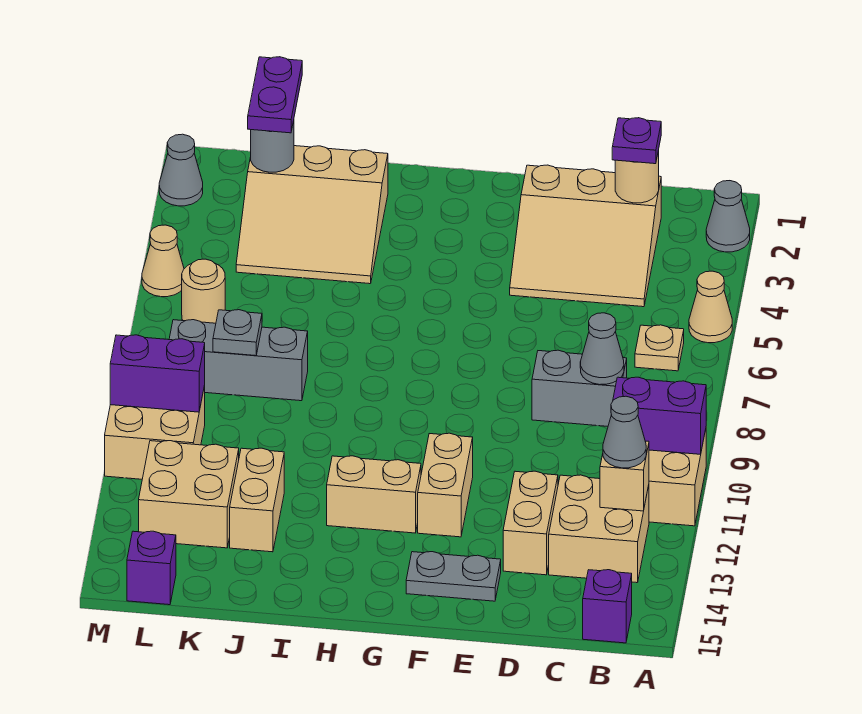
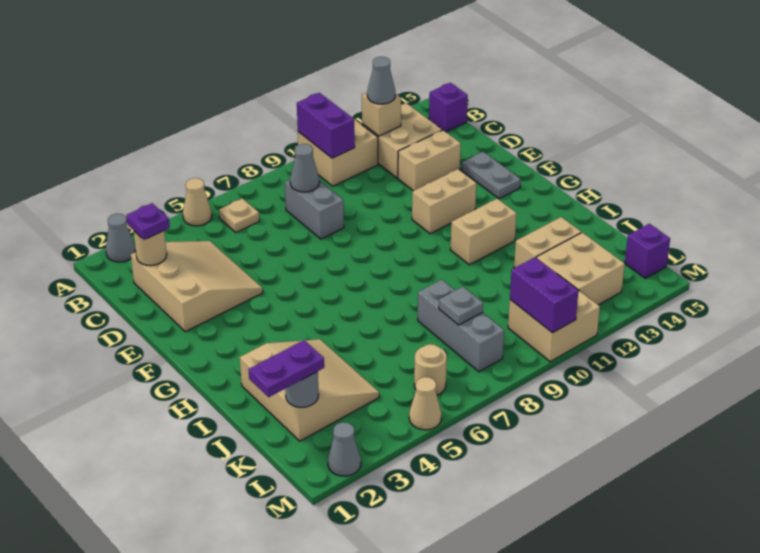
tan 1x2 brick [327,456,421,533] -> tan 1x2 brick turned to [450,199,516,265]

